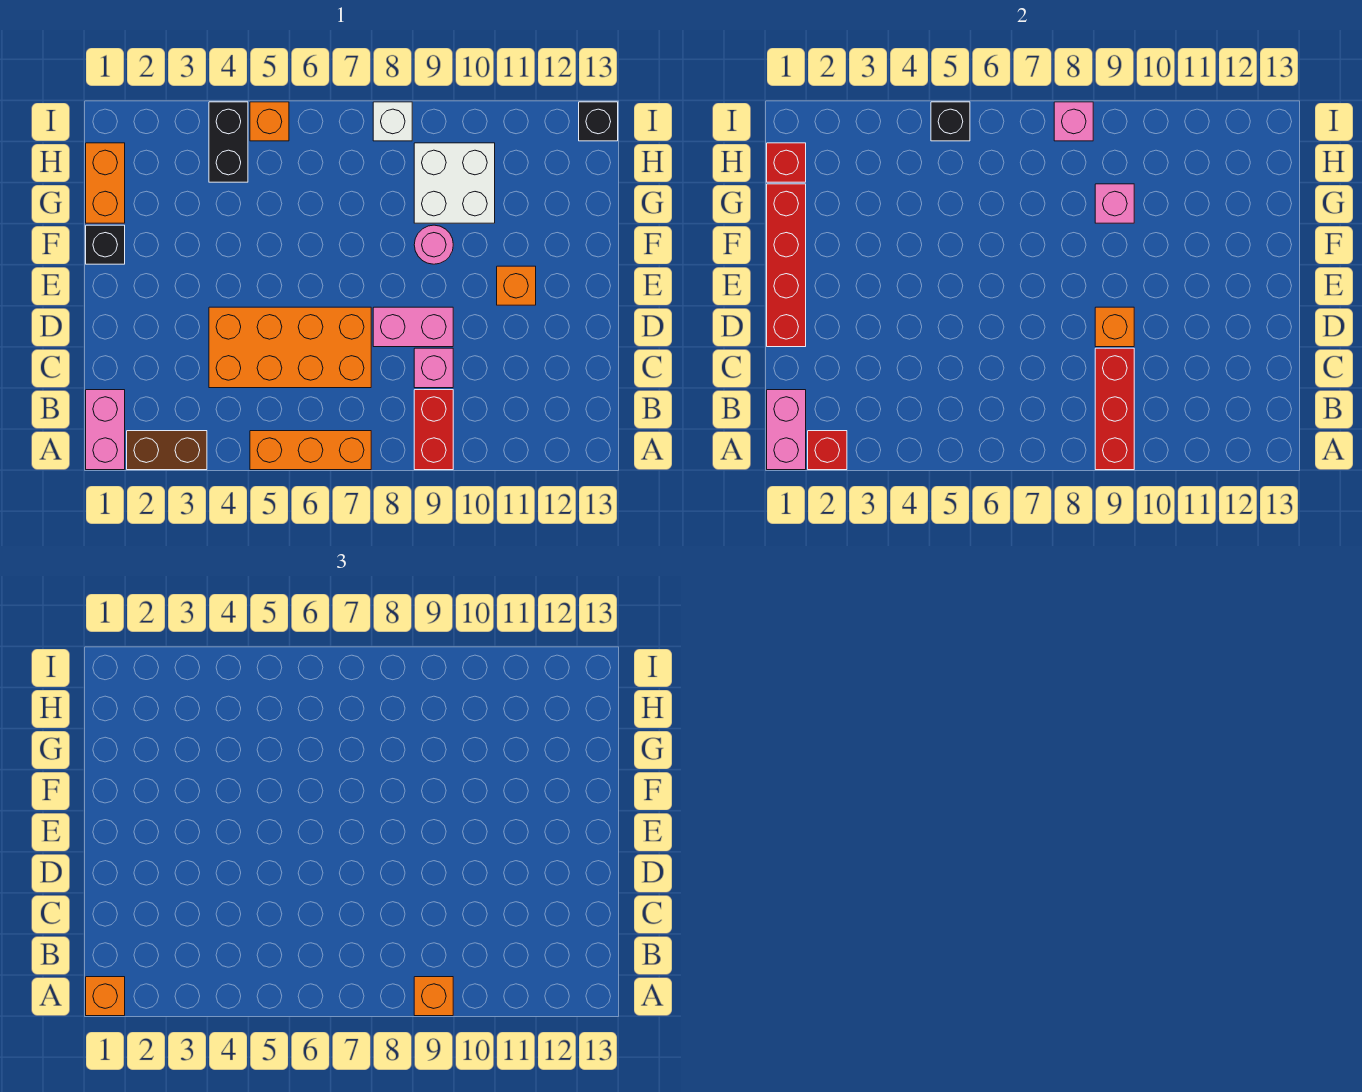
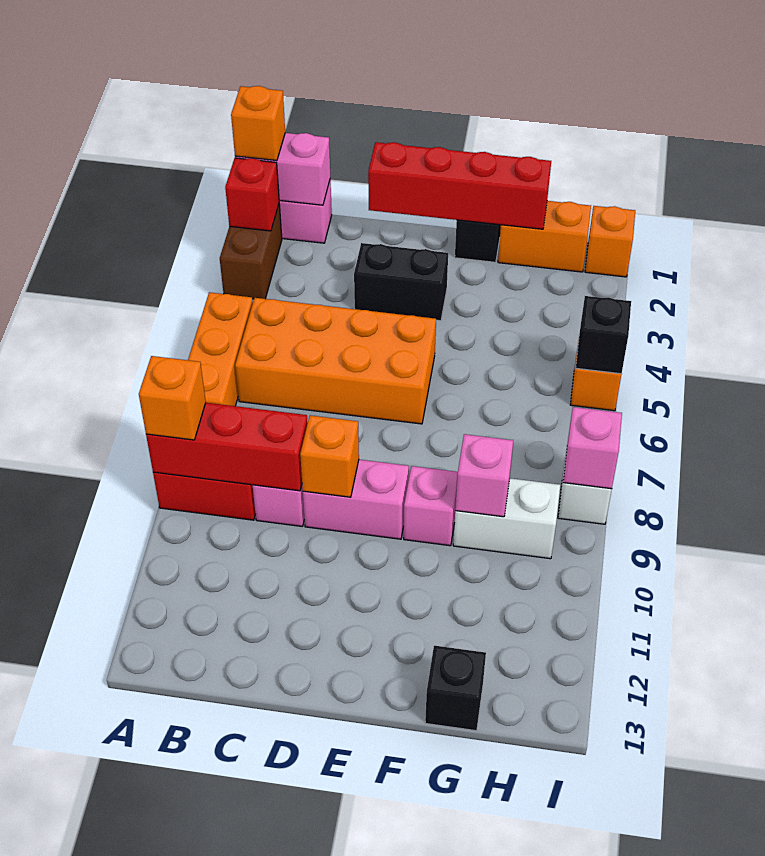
orange 2x4 brick [209,307,371,388] -> orange 2x4 brick turned to [235,298,436,424]
pink 1x2 brick [373,307,453,347] -> pink 1x2 brick turned to [303,460,409,539]
orange 1x1 brick [497,266,536,305] -> orange 1x1 brick moved to [585,206,635,277]
pink 1x1 round brick [414,225,453,264] -> pink 1x1 brick [404,466,458,546]
white 2x2 brick [414,143,495,223] -> white 1x2 brick [453,478,560,559]
red 1x1 brick [767,143,806,182] -> none
black 1x2 brick [209,102,248,182] -> black 1x2 brick moved to [354,243,448,321]
black 1x1 brick [579,102,618,141] -> black 1x1 brick moved to [425,646,486,731]

